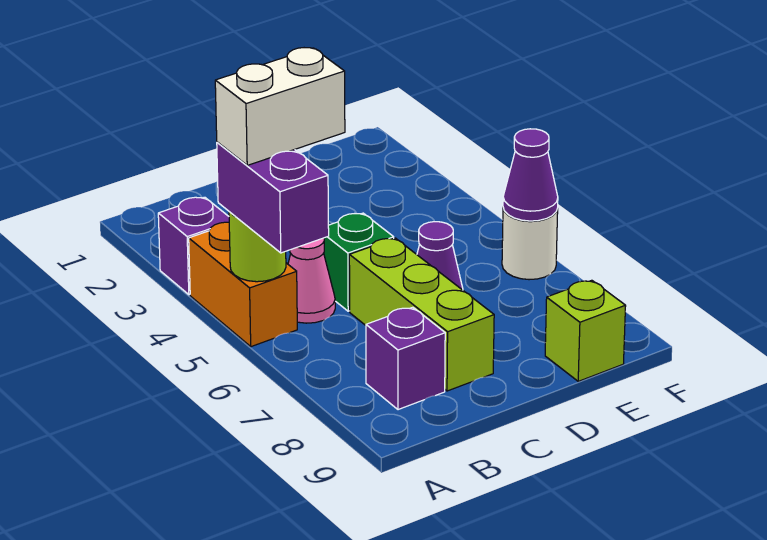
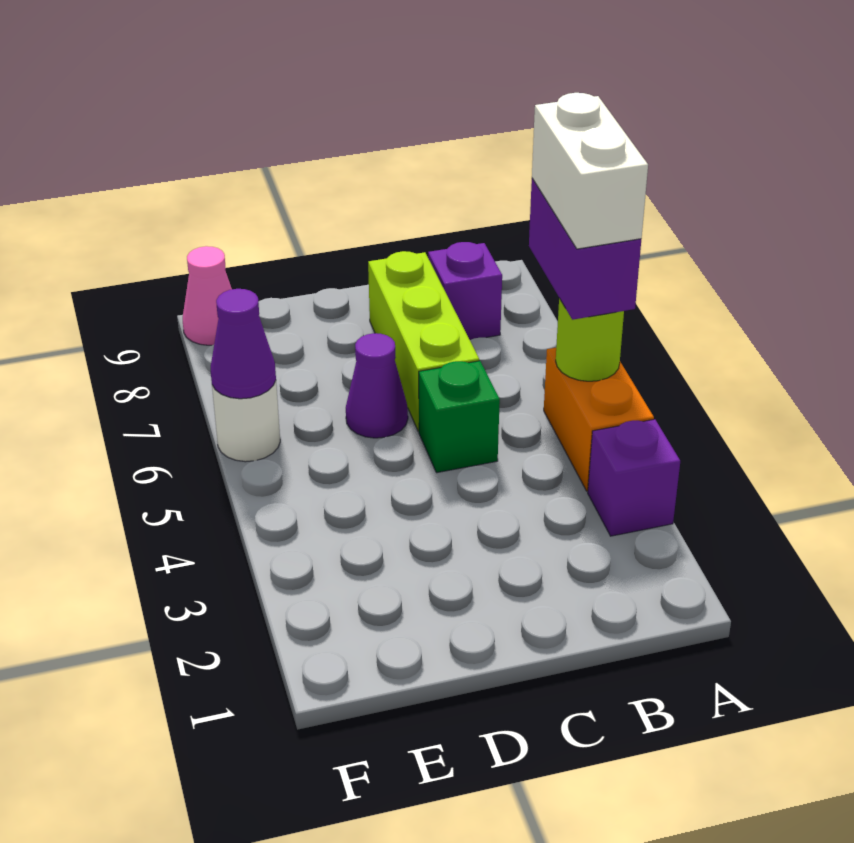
white 1x2 brick [215,48,345,165] -> white 1x2 brick turned to [532,93,648,249]
pink 1x1 cone [288,238,335,323] -> pink 1x1 cone moved to [183,246,232,345]
lime 1x1 brick [545,280,626,381] -> none

